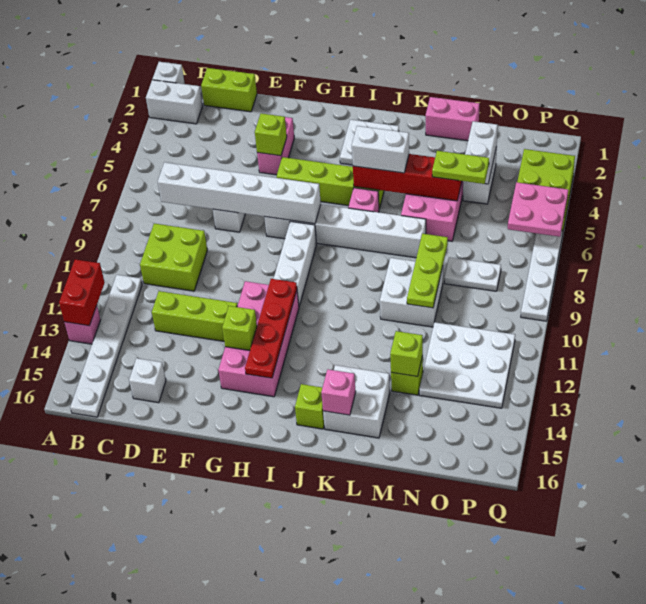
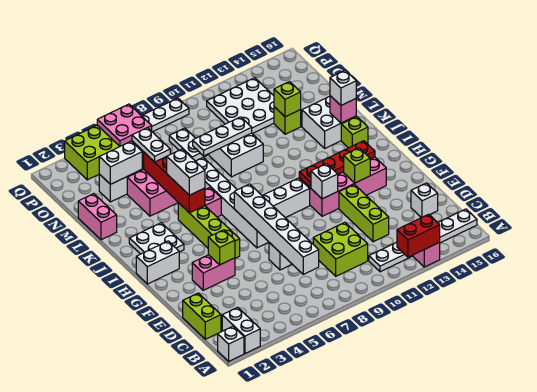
none -> white 1x1 brick [311,164,338,199]
none -> white 1x2 brick [136,241,179,284]
none -> white 1x1 brick [330,70,356,105]
lime 1x2 plate [432,151,489,184] -> white 1x2 plate [132,127,170,162]
lime 1x3 plate [407,234,448,308] -> white 1x3 plate [193,117,252,156]

